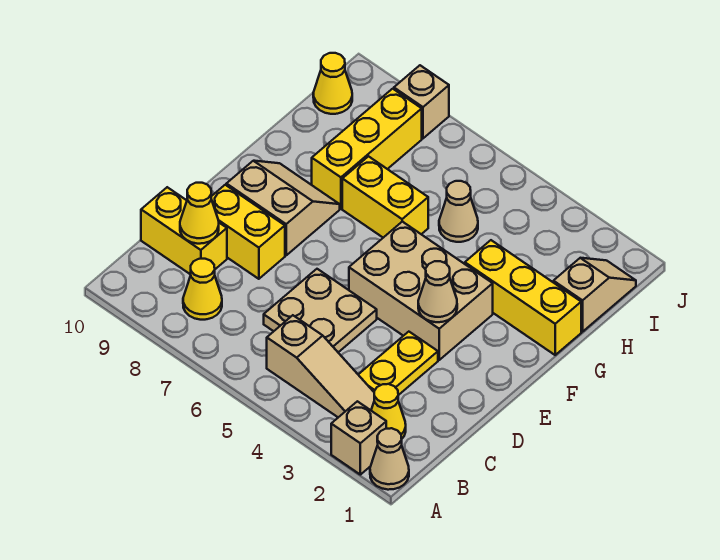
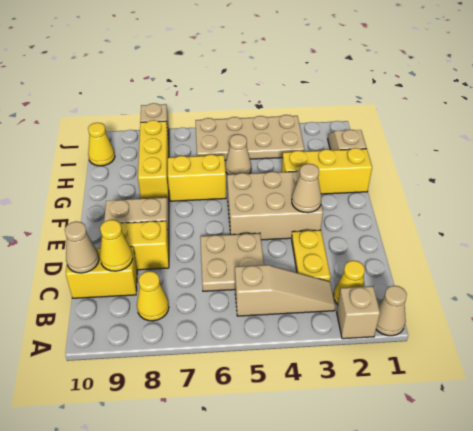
none -> tan 1x1 cone [65,221,99,273]
none -> tan 2x4 plate [195,115,304,160]

